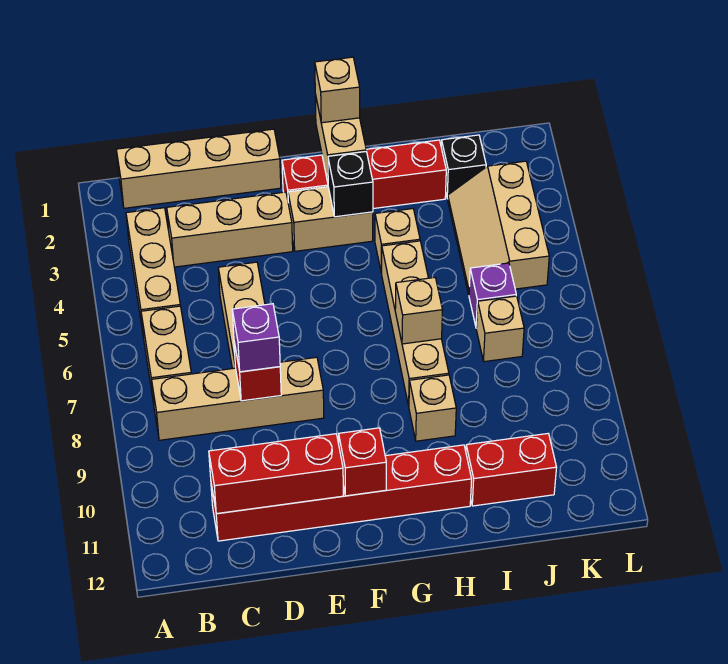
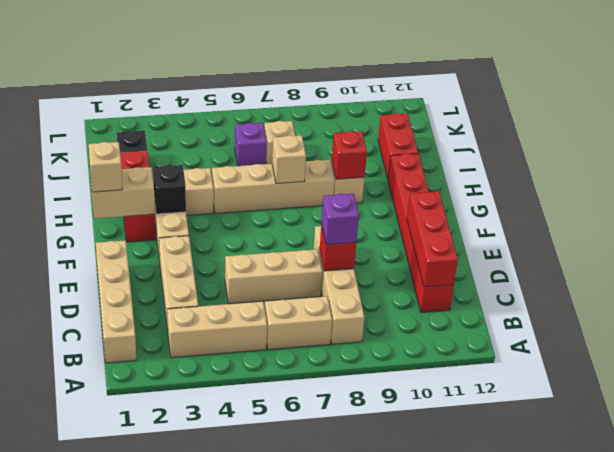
red 1x4 brick [282,140,446,209] -> red 1x3 brick [120,151,156,242]
red 1x1 brick [339,428,386,496] -> red 1x1 brick moved to [332,131,367,179]
tan 2x3 slope [448,161,549,294] -> none

